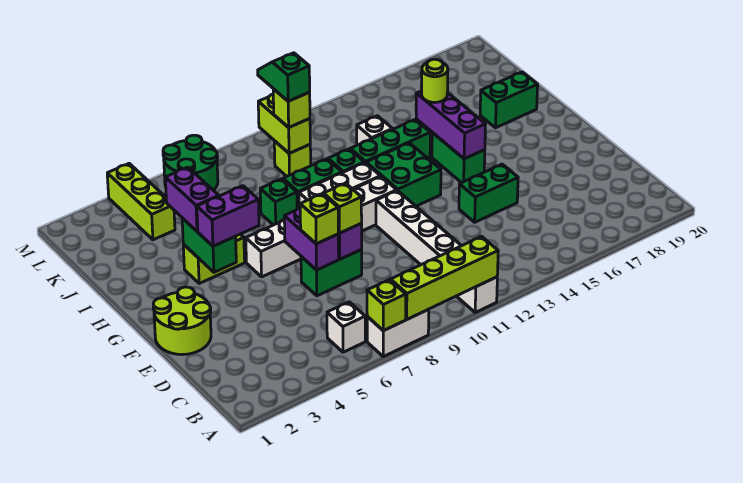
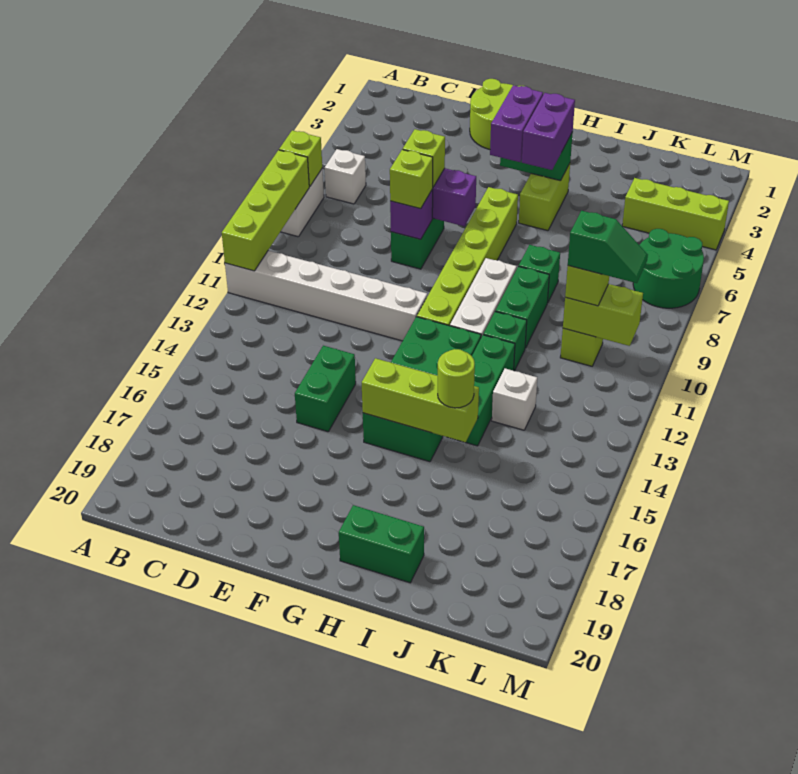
white 1x6 brick [246,177,397,277] -> lime 1x6 brick [417,187,518,326]
purple 1x3 brick [416,91,486,159] -> lime 1x3 brick [362,358,479,442]
purple 1x2 brick [165,167,219,231] -> purple 1x2 brick turned to [522,93,575,170]
green 1x2 brick [480,72,538,128] -> green 1x2 brick turned to [339,505,424,583]

